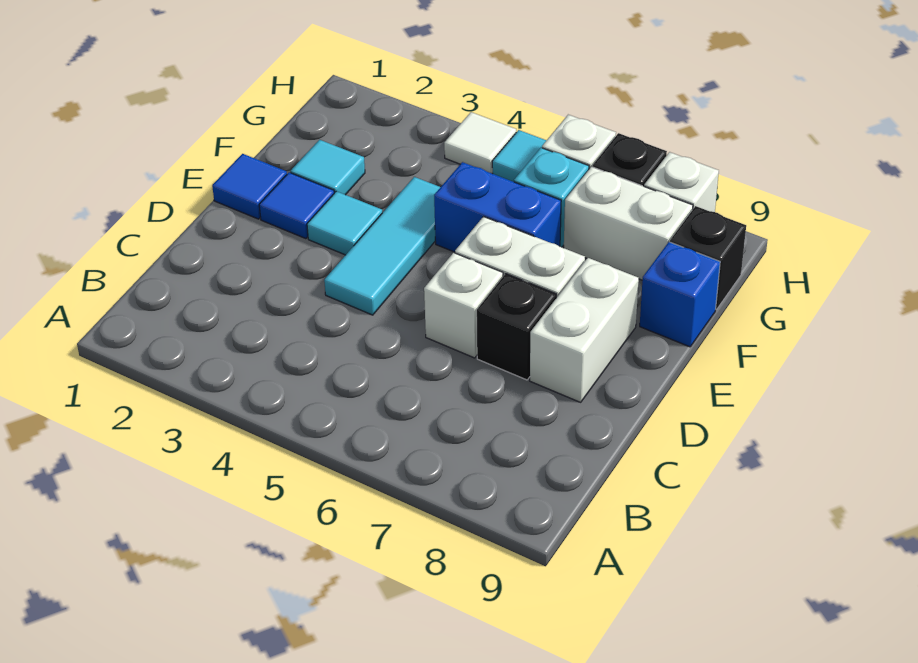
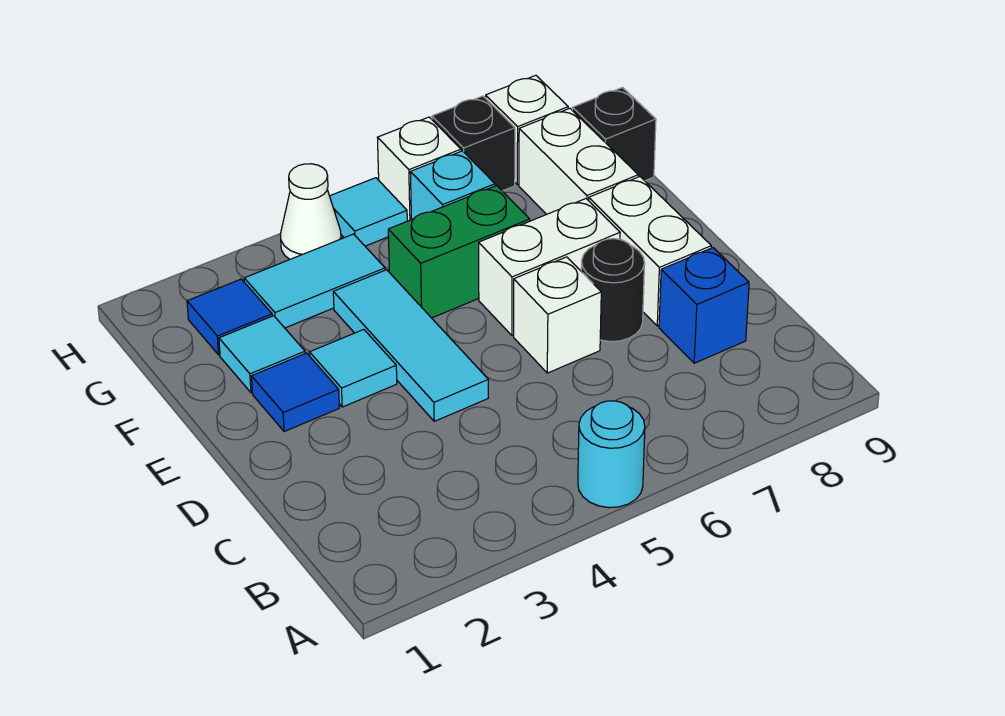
none -> cyan 1x1 round brick [578,401,645,508]
black 1x1 brick [477,274,556,380] -> black 1x1 round brick [581,239,645,342]
blue 1x1 tile [212,154,287,219] -> blue 1x1 tile moved to [187,279,272,355]
blue 1x2 brick [434,162,561,252] -> green 1x2 brick [388,186,530,318]
blue 1x1 brick [640,242,720,347] -> blue 1x1 brick moved to [659,248,749,363]
none -> cyan 1x2 tile [244,234,385,328]
white 1x2 brick [564,167,693,280] -> white 1x2 brick turned to [519,108,638,214]
white 1x1 tile [444,112,516,173] -> white 1x1 cone [280,164,341,259]

